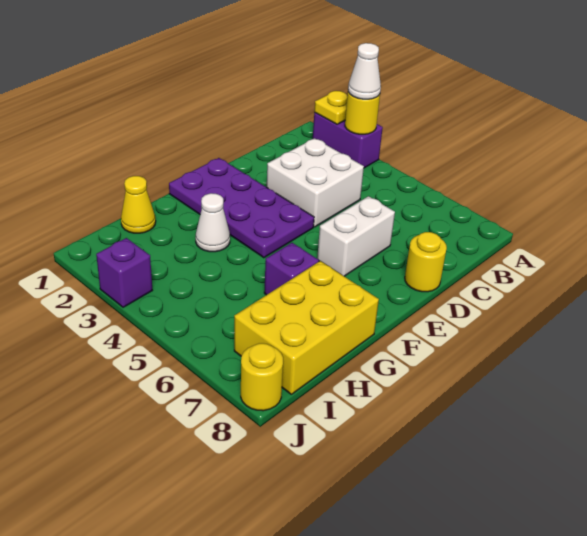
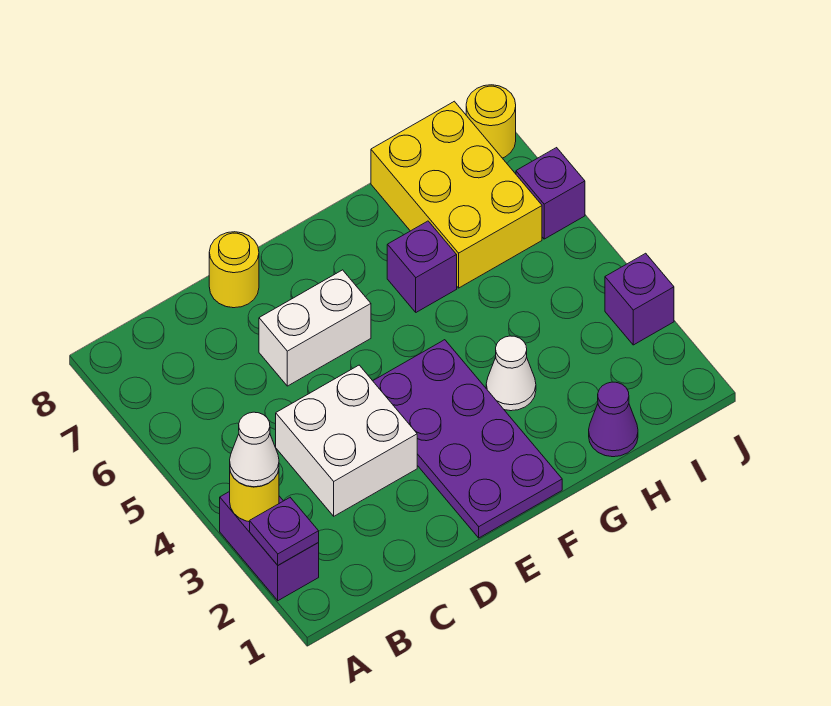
yellow 1x1 plate [314,91,347,124] -> purple 1x1 plate [250,498,319,565]
yellow 2x3 brick [234,261,379,394] -> yellow 2x3 brick turned to [371,101,542,288]
yellow 1x1 cone [121,176,156,233] -> purple 1x1 cone [589,382,638,457]
none -> purple 1x1 brick [516,148,585,239]

